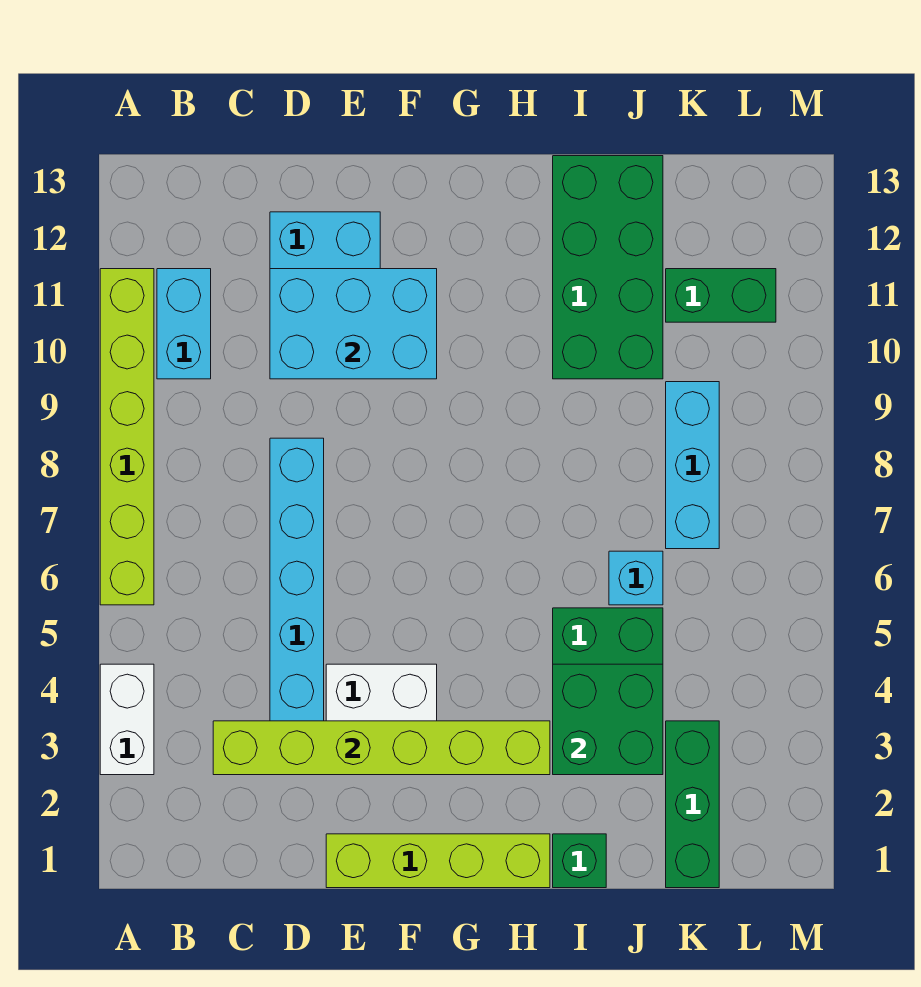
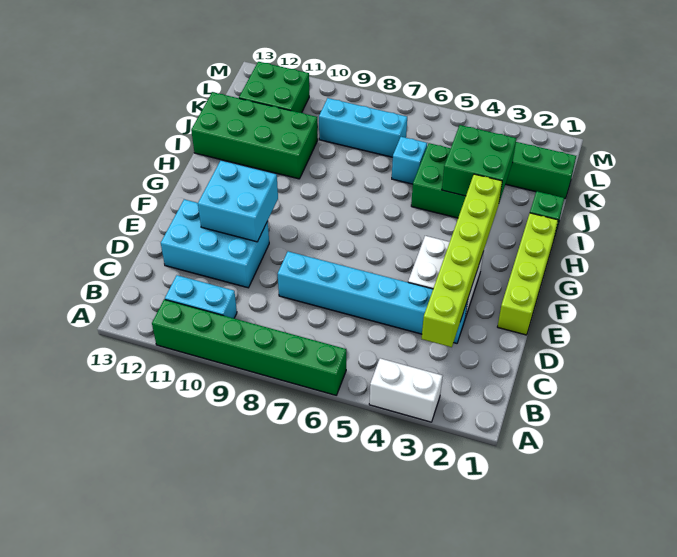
lime 1x6 brick [100,269,154,605] -> green 1x6 brick [152,299,346,395]
cyan 2x3 brick [270,269,437,379] -> cyan 2x2 brick [198,161,278,242]
green 1x2 brick [666,269,776,322] -> green 2x2 brick [239,62,309,113]

